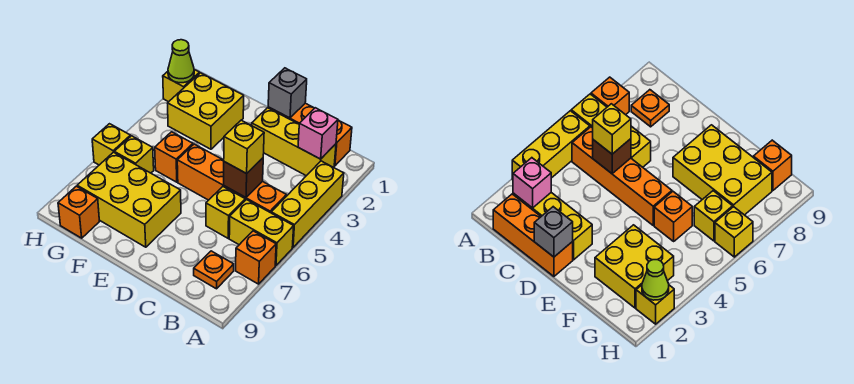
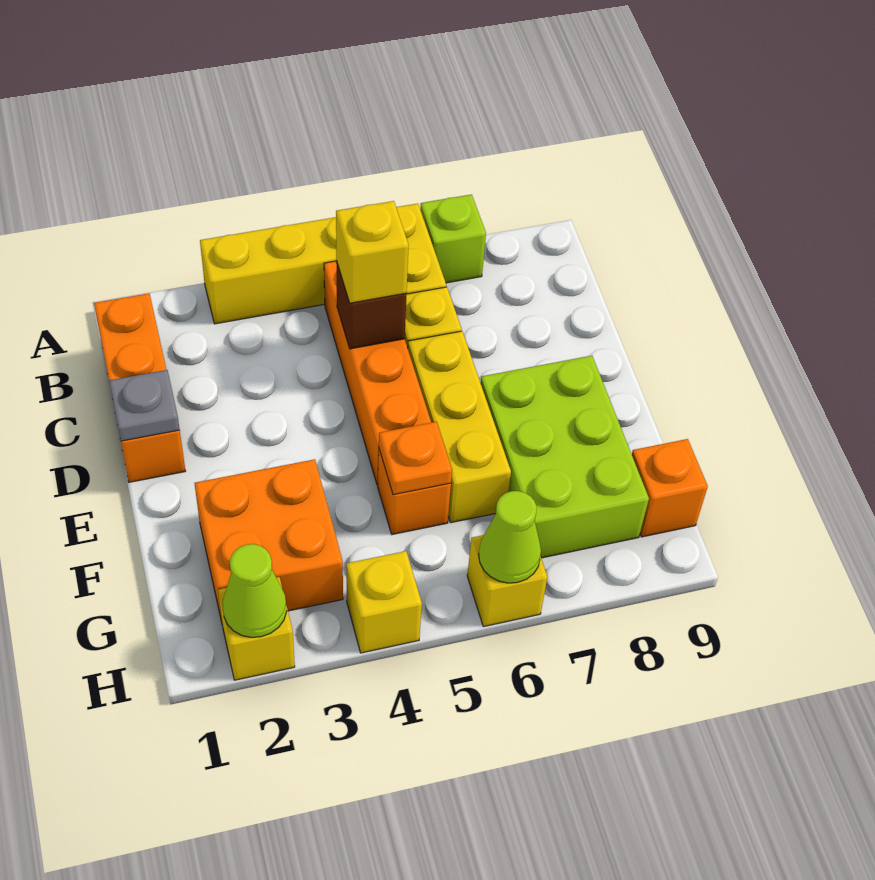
orange 1x1 brick [236,231,276,284] -> lime 1x1 brick [420,195,486,283]
yellow 1x3 brick [252,108,336,176] -> yellow 1x3 brick moved to [408,331,511,523]
pink 1x1 brick [298,108,338,159] -> none
orange 1x1 plate [194,251,234,289] -> orange 1x1 plate moved to [379,422,452,495]
grey 1x1 brick [268,68,307,118] -> grey 1x1 plate [109,370,180,441]
yellow 2x3 brick [77,152,181,247] -> lime 2x3 brick [480,356,649,558]
yellow 2x2 brick [168,73,244,149] -> orange 2x2 brick [194,459,343,621]
yellow 1x1 brick [114,136,154,173] -> yellow 1x1 brick moved to [346,551,422,653]
none -> lime 1x1 cone [479,491,541,583]

